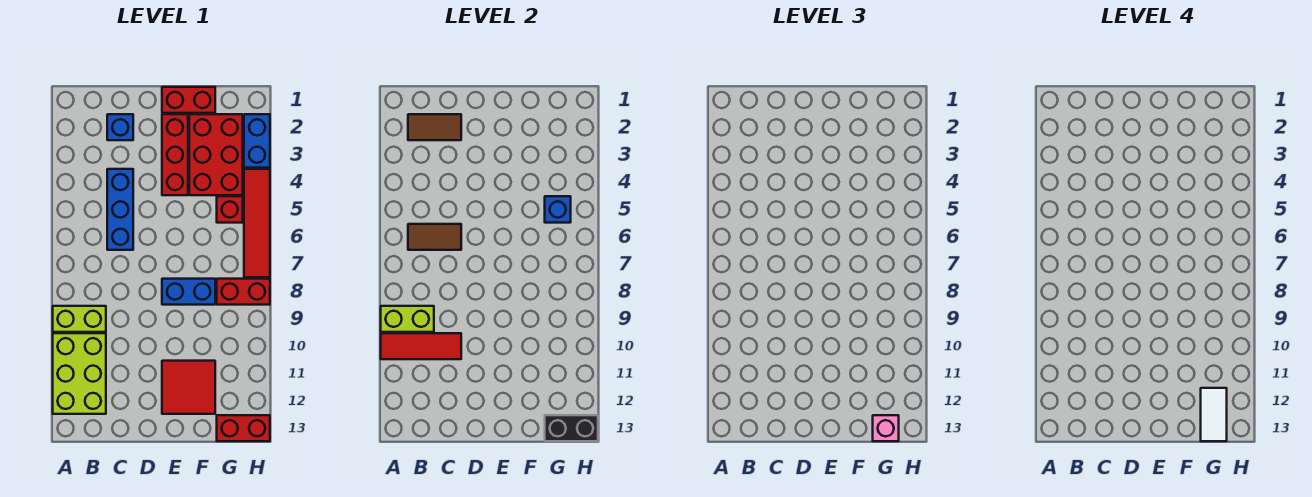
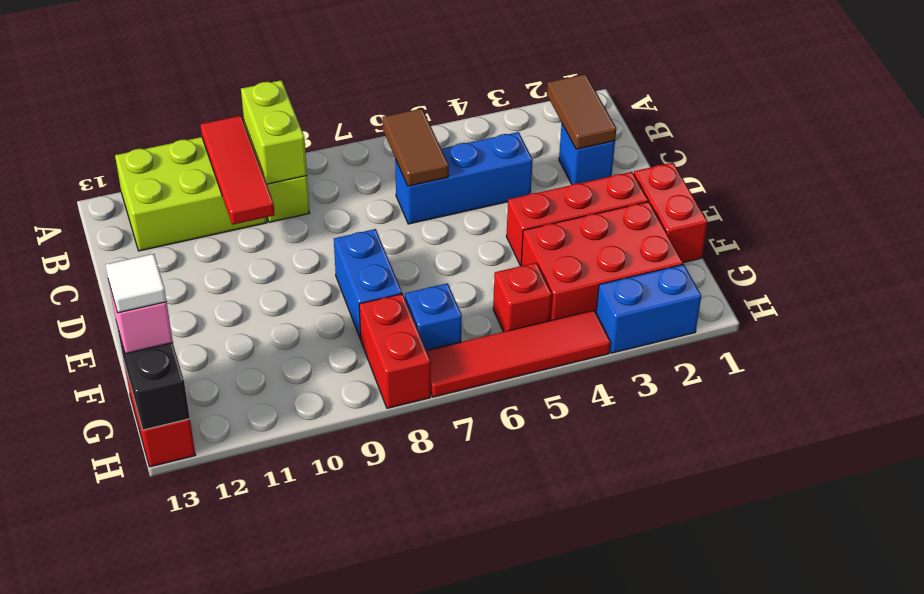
red 2x2 tile [162,361,215,414] -> none
blue 1x1 brick [545,196,571,223] -> blue 1x1 brick moved to [405,283,462,350]
white 1x2 tile [1201,388,1227,441] -> white 1x1 tile [106,254,167,313]

